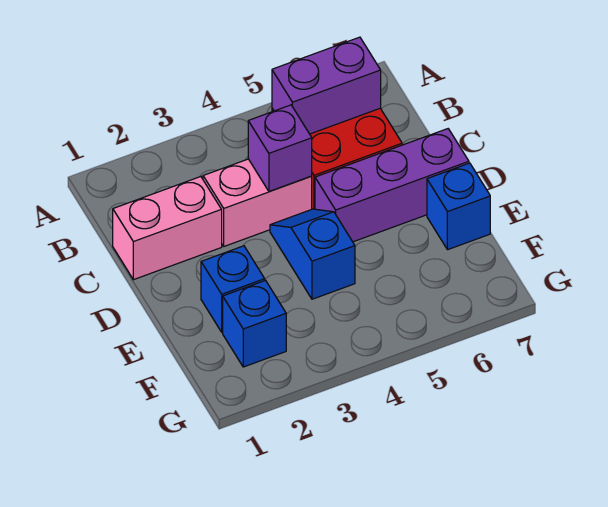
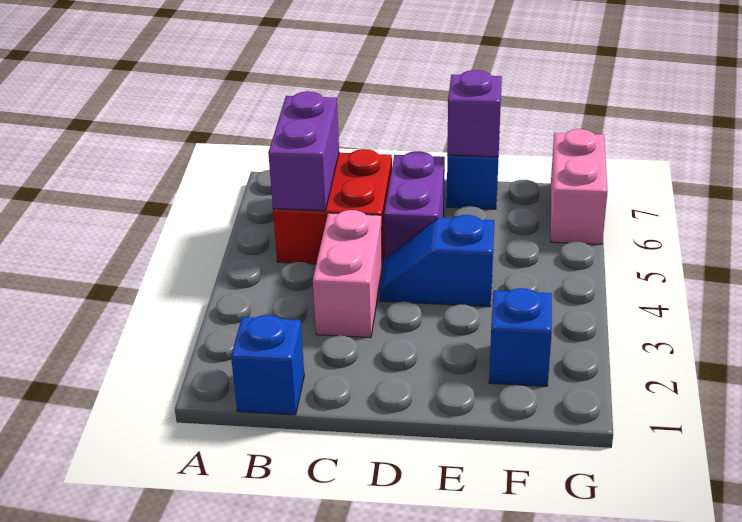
pink 1x2 brick [113,177,222,280] -> pink 1x2 brick moved to [551,129,608,244]
purple 1x1 brick [248,105,312,192] -> purple 1x1 brick moved to [447,70,502,157]
purple 1x3 brick [315,129,469,242] -> purple 1x2 brick [384,151,445,259]
blue 1x1 brick [201,246,265,332] -> blue 1x1 brick moved to [231,315,304,415]

